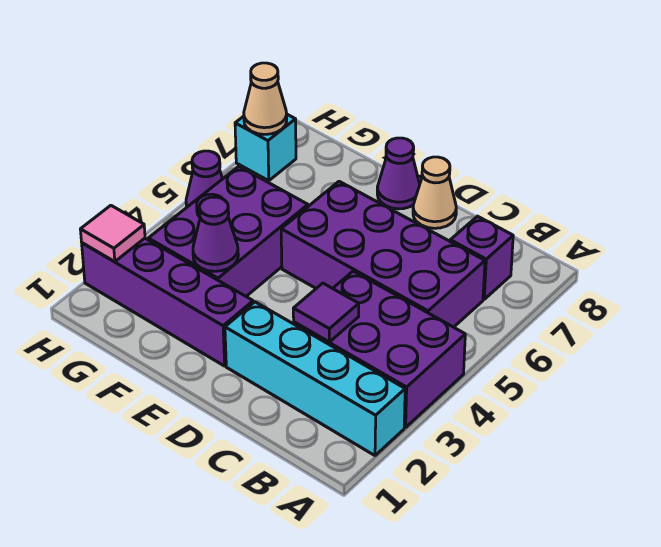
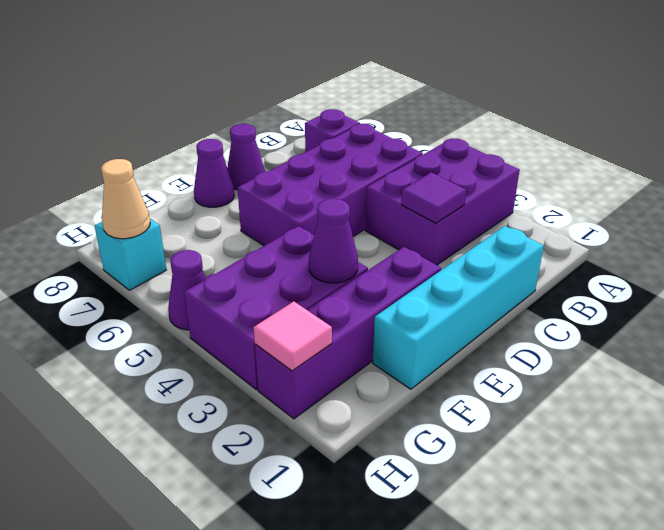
cyan 1x4 brick [225,302,405,455] -> cyan 1x4 brick moved to [373,226,544,389]
tan 1x1 cone [413,157,456,228] -> purple 1x1 cone [227,124,265,190]
purple 2x3 brick [148,166,308,296] -> purple 2x3 brick turned to [184,226,368,390]

